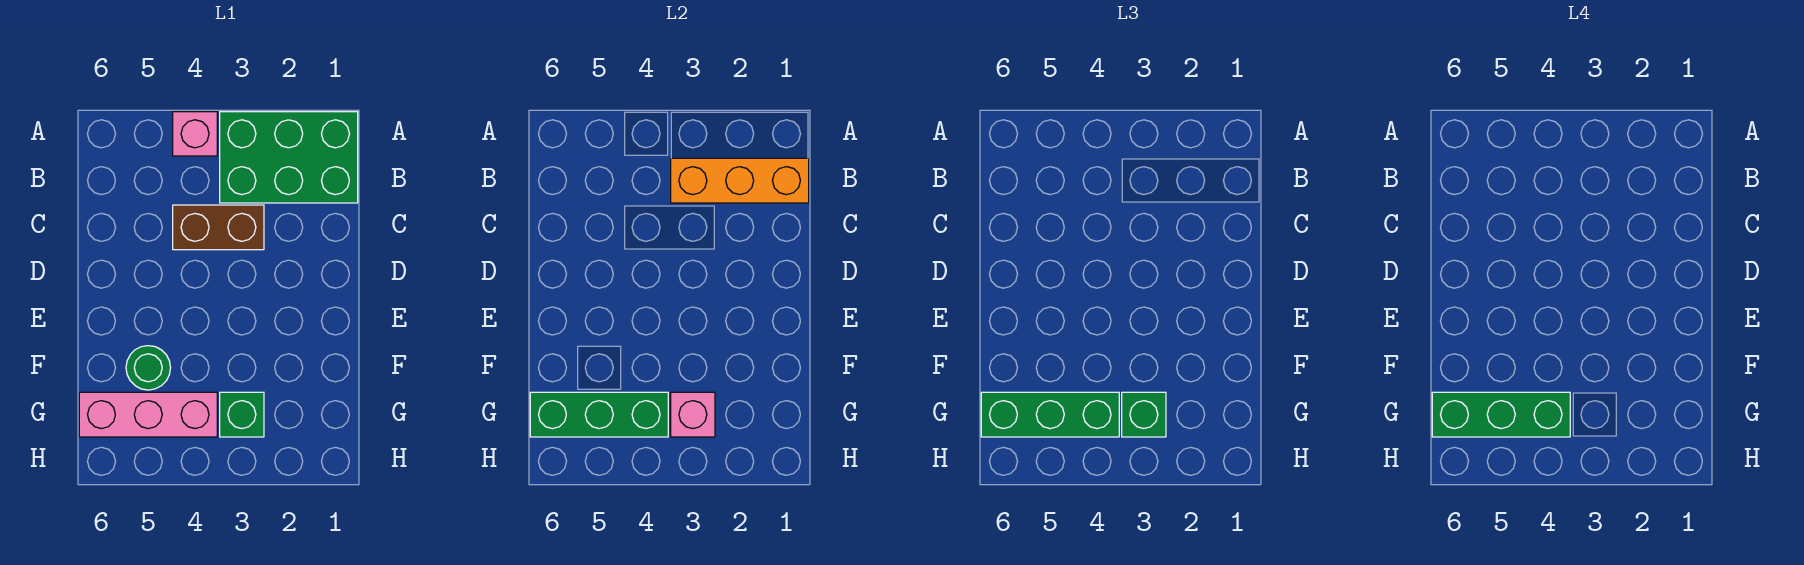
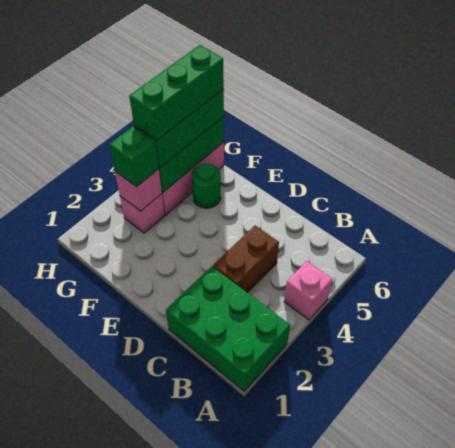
green 2x3 brick [220,112,358,203] -> green 2x3 brick turned to [166,266,290,391]
orange 1x3 brick [671,158,809,203] -> none
green 1x1 brick [220,392,264,437] -> pink 1x1 brick [120,194,165,233]

